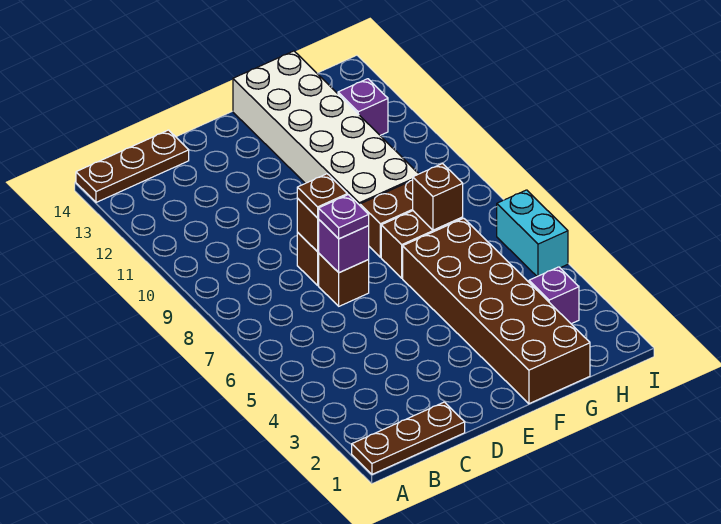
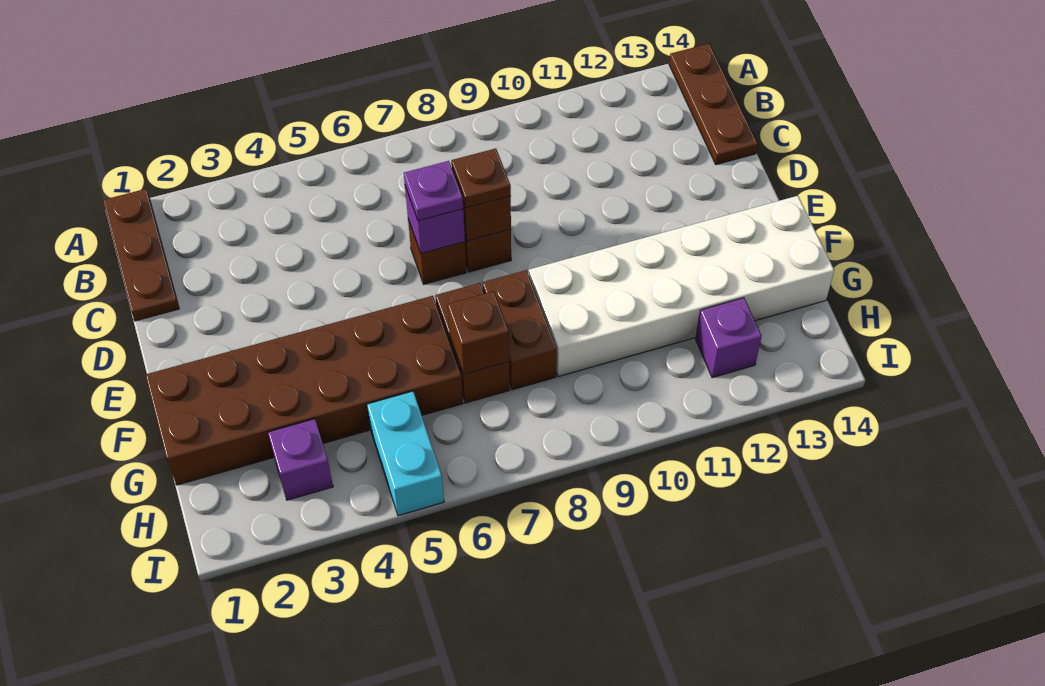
cyan 1x2 brick [497,190,568,276] -> cyan 1x2 brick turned to [367,391,444,516]

